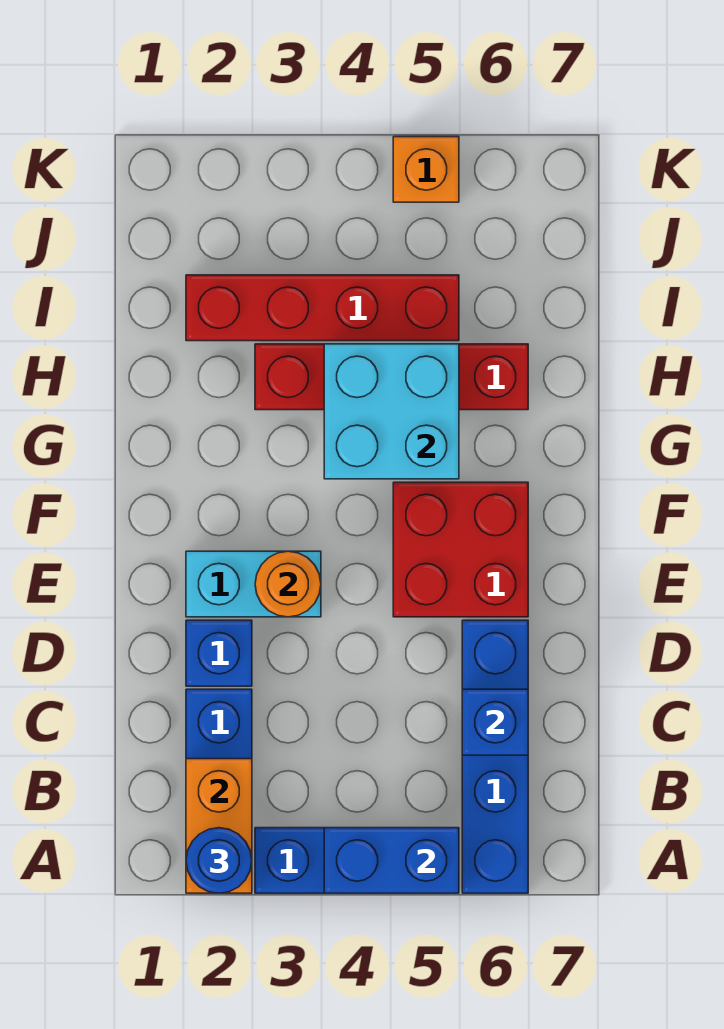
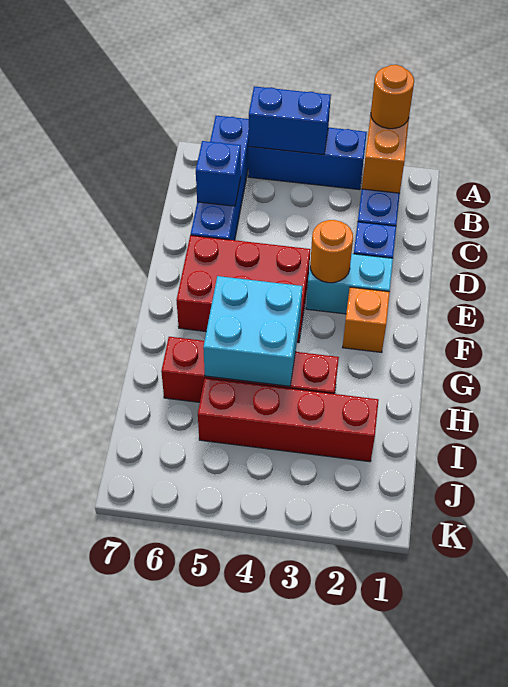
blue 1x1 round brick [186,828,252,893] -> orange 1x1 round brick [371,65,414,129]
red 2x2 brick [393,482,528,617] -> red 2x3 brick [176,235,311,343]
orange 1x1 brick [393,137,459,202] -> orange 1x1 brick moved to [343,287,390,352]

